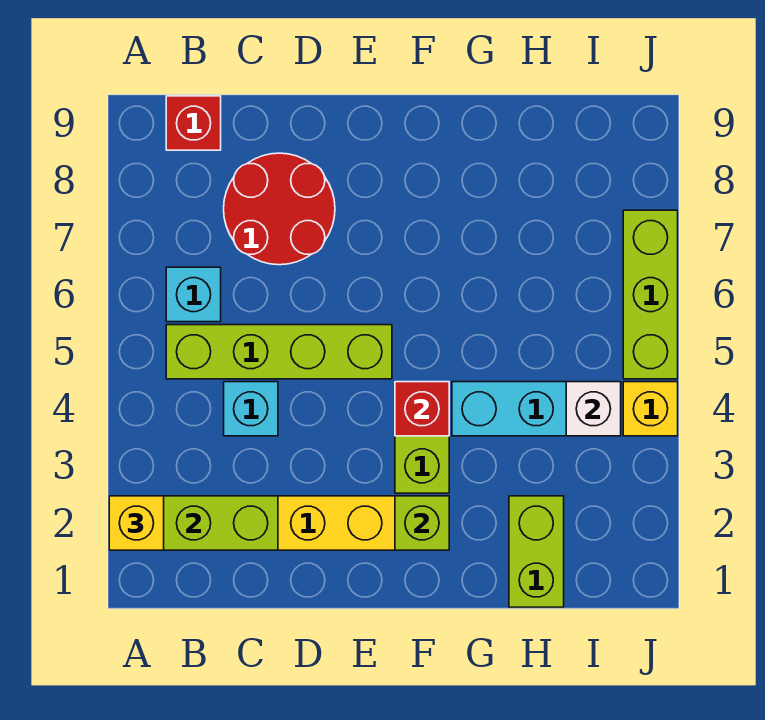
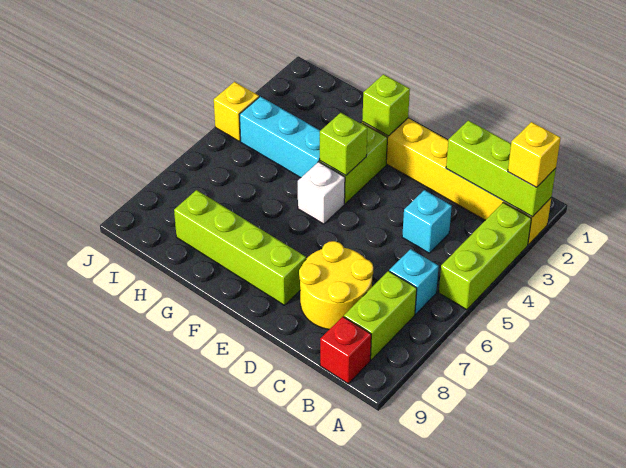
lime 1x4 brick [166,325,392,379] -> lime 1x4 brick moved to [174,190,306,305]
red 2x2 round brick [224,153,335,265] -> yellow 2x2 round brick [299,241,373,329]
red 1x1 brick [395,382,449,436] -> lime 1x1 brick [320,113,367,176]
lime 1x2 brick [509,496,564,607] -> lime 1x2 brick moved to [344,271,417,360]
white 1x1 brick [566,382,621,436] -> white 1x1 brick moved to [298,162,345,224]
lime 1x3 brick [623,210,678,379] -> lime 1x3 brick moved to [439,202,531,310]

